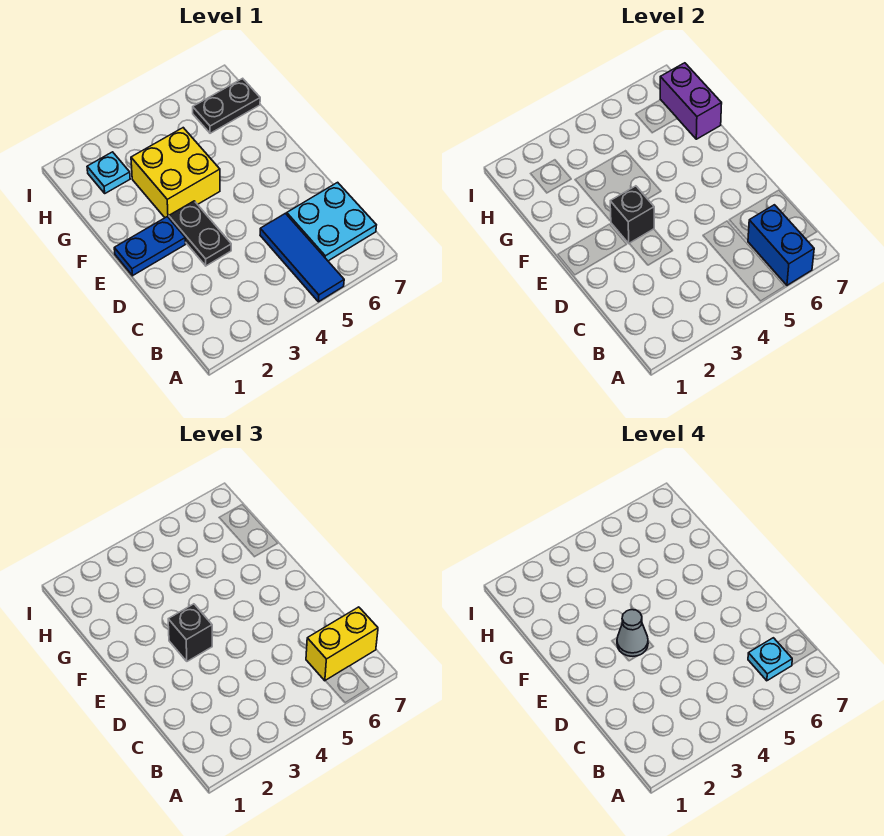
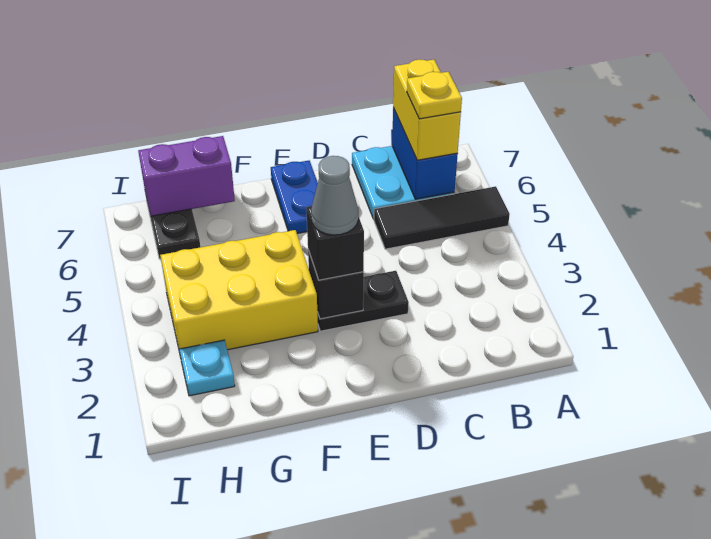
blue 1x3 tile [260,213,344,302] -> black 1x3 tile [374,186,510,249]
blue 1x2 brick [748,205,814,285] -> blue 1x2 brick turned to [392,108,458,199]
cyan 1x1 plate [748,638,792,681] -> yellow 1x1 plate [407,72,462,119]
blue 1x2 plate [114,217,186,276] -> blue 1x2 plate moved to [271,161,318,233]
yellow 2x2 brick [131,128,220,218] -> yellow 2x3 brick [160,230,318,353]

